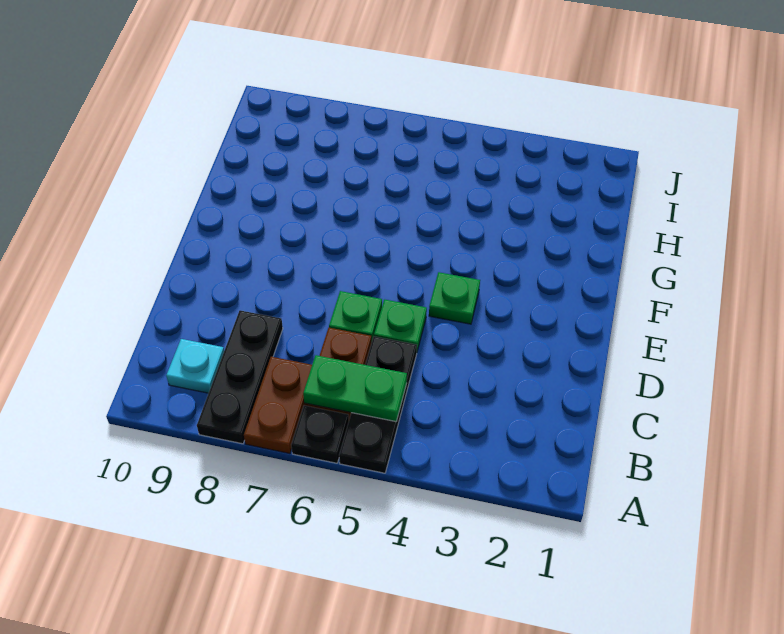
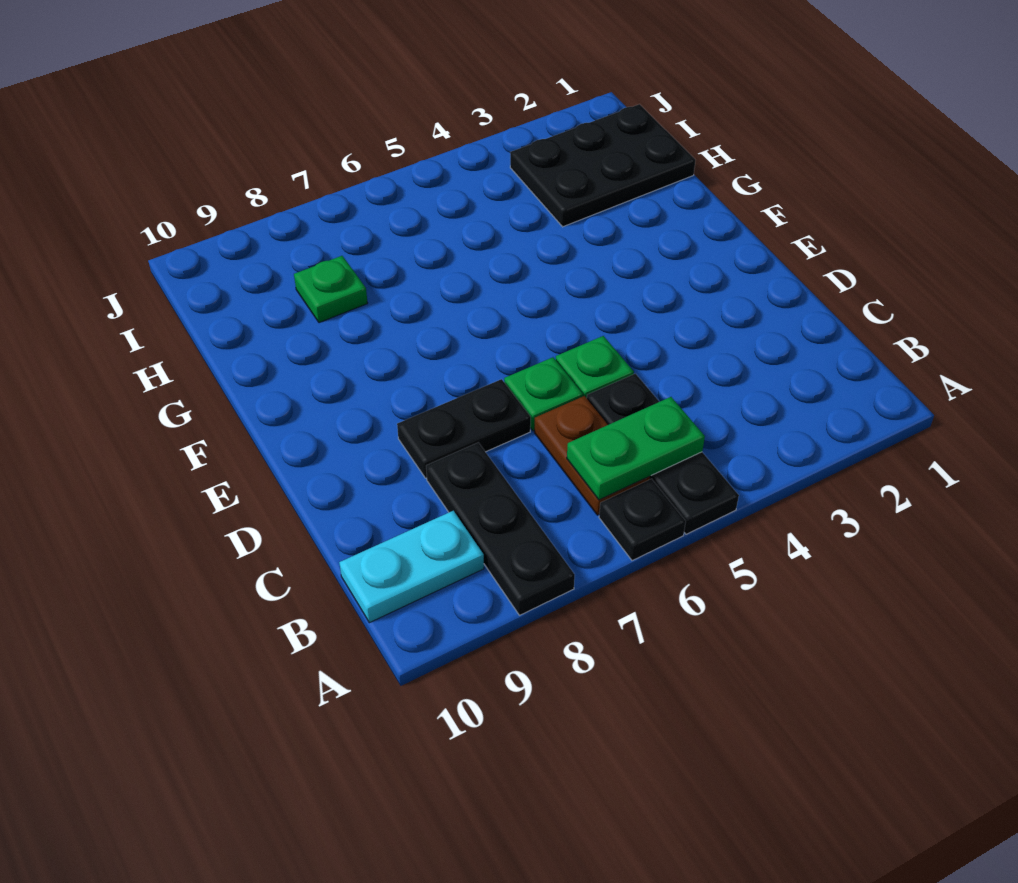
brown 1x2 plate [244,357,312,454] -> none
cyan 1x1 plate [166,339,224,393] -> cyan 1x2 plate [339,511,484,623]
none -> black 1x2 plate [397,379,531,478]
green 1x1 plate [429,272,480,324] -> green 1x1 plate moved to [294,256,368,323]
none -> black 2x3 plate [510,104,695,227]

